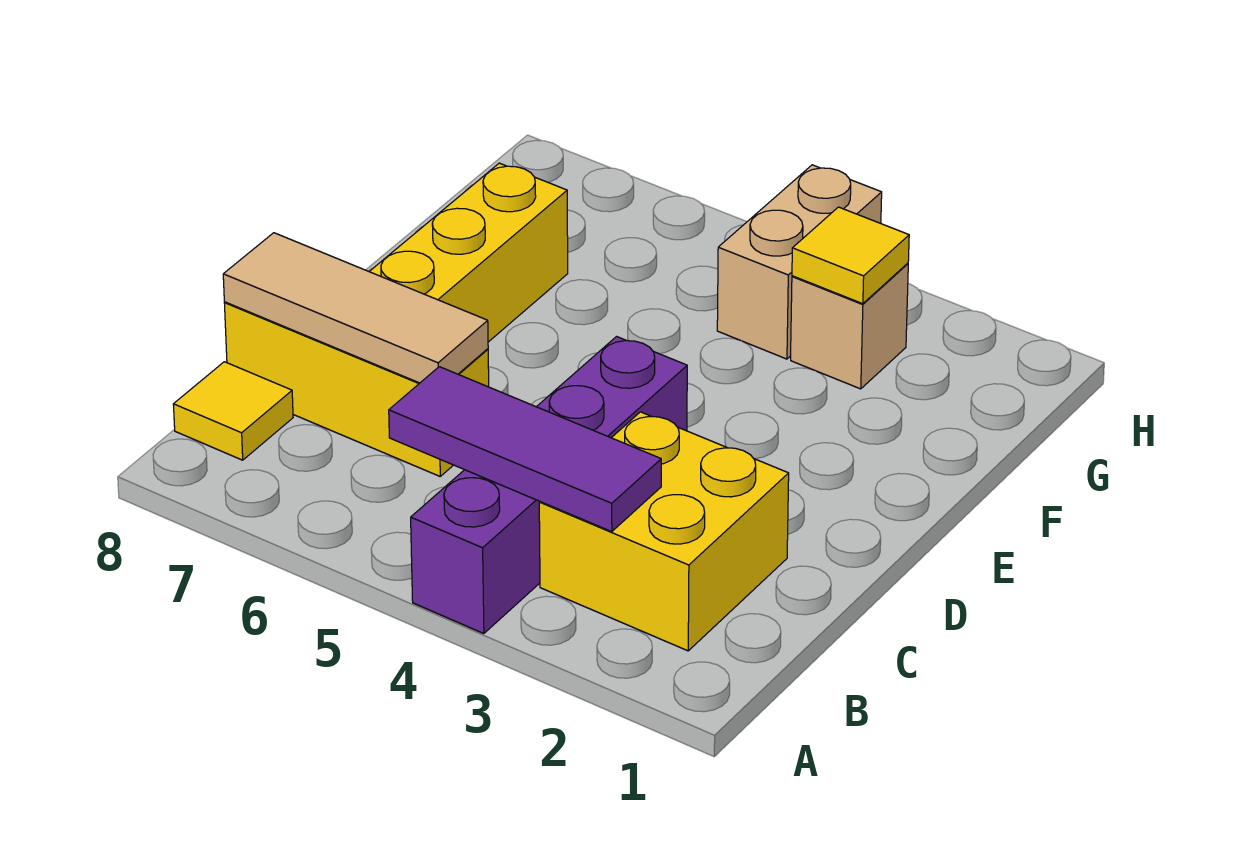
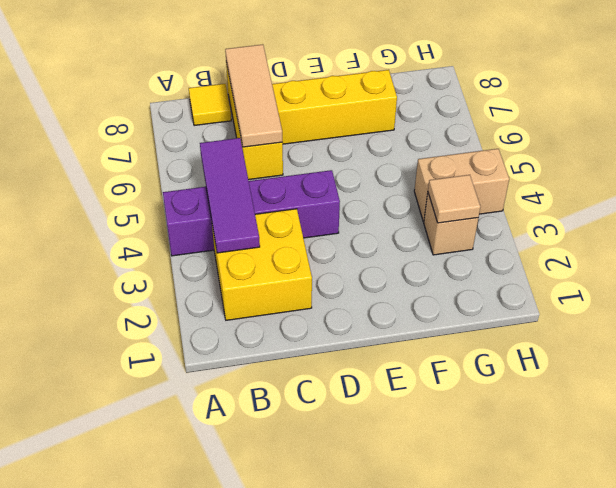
yellow 1x1 tile [792,207,909,304] -> tan 1x1 tile [428,175,480,223]

